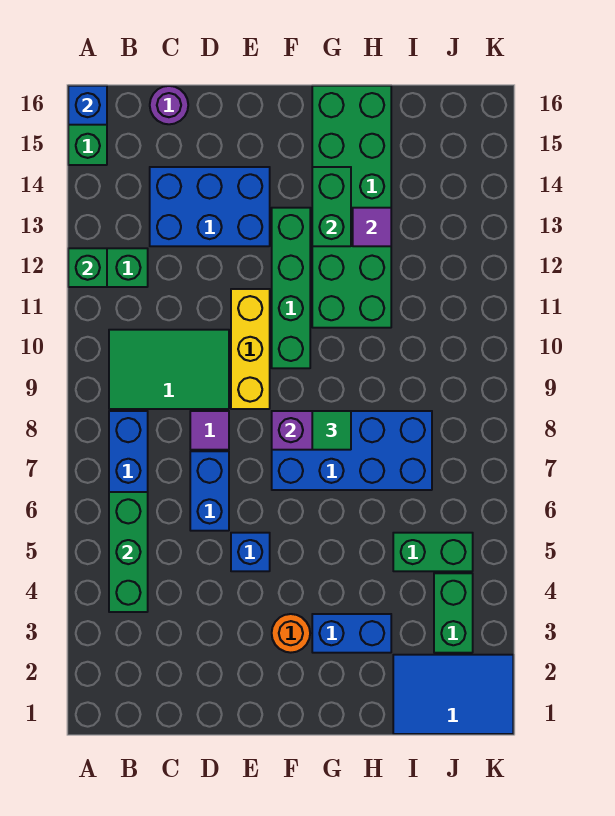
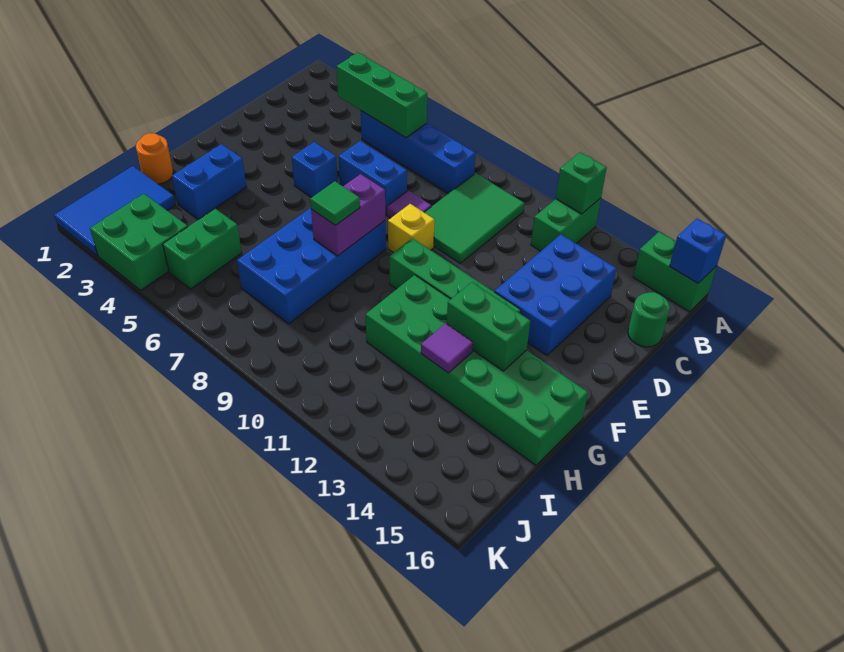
purple 1x1 round brick [150,86,188,124] -> green 1x1 round brick [628,292,670,347]
yellow 1x3 brick [231,289,270,409] -> yellow 1x1 brick [388,204,435,253]
orange 1x1 round brick [272,614,310,653] -> orange 1x1 round brick moved to [136,133,173,184]
green 1x2 brick [434,573,473,653] -> green 2x2 brick [90,194,188,290]

